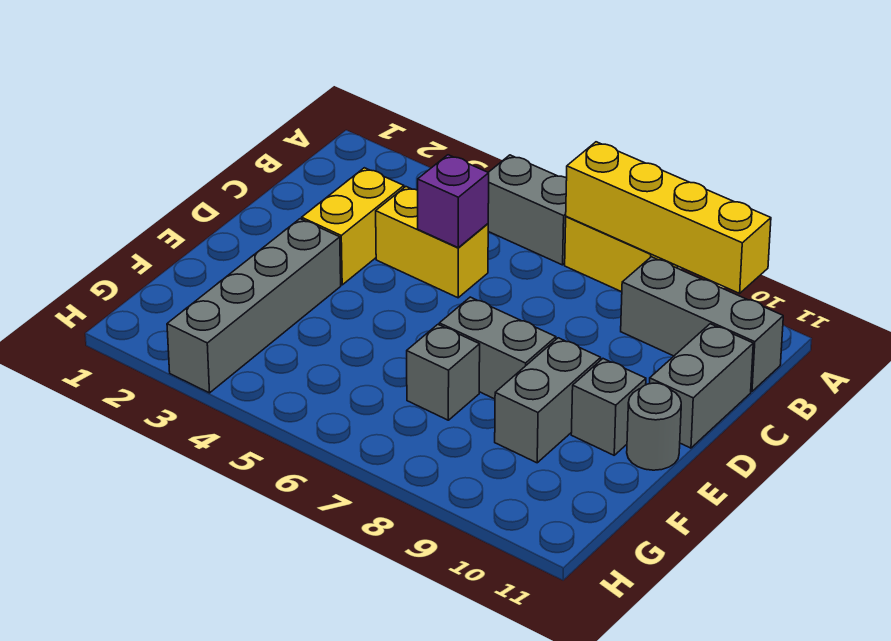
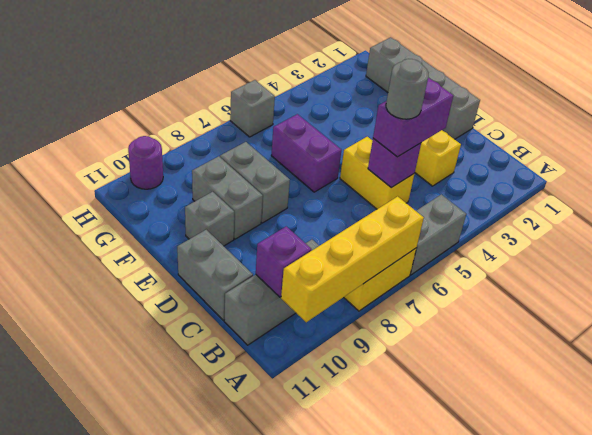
none -> purple 1x1 brick [256,226,311,297]
yellow 1x2 brick [376,187,488,298] -> yellow 1x2 brick turned to [340,137,414,209]
none -> purple 1x2 brick [373,78,453,157]
grey 1x4 brick [167,219,341,393] -> grey 1x4 brick moved to [366,37,480,139]
none -> purple 1x2 brick [271,114,341,192]
grey 1x2 brick [439,297,556,399] -> grey 1x2 brick turned to [220,142,290,223]
grey 1x1 round brick [627,383,681,470] -> grey 1x1 round brick moved to [386,59,428,119]
grey 1x1 brick [407,325,480,420] -> grey 1x1 brick moved to [230,80,275,137]
none -> purple 1x1 round brick [128,136,163,189]

